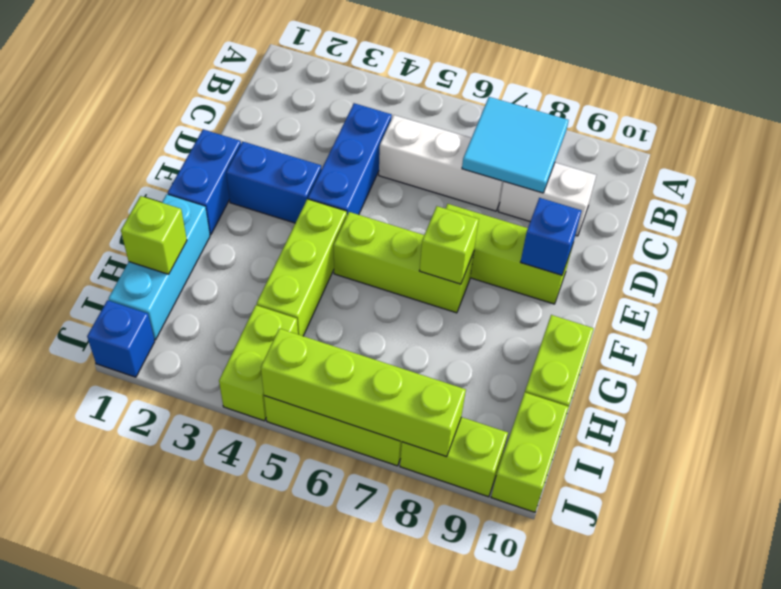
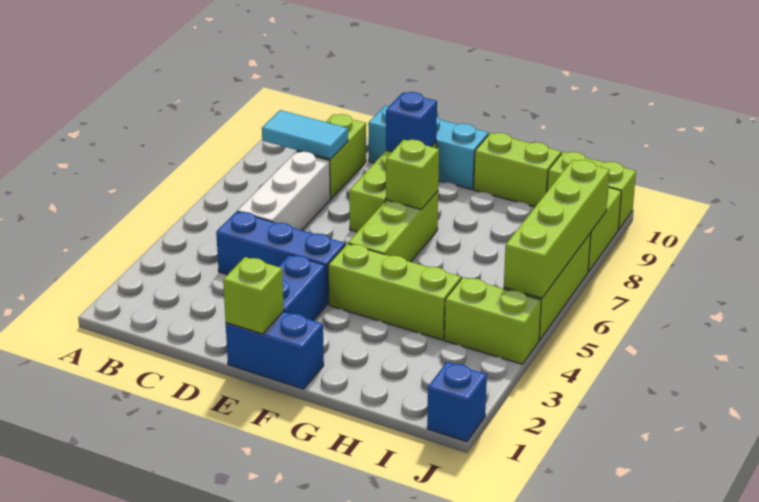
cyan 2x2 tile [462,97,569,193] -> cyan 1x2 tile [262,110,348,159]
white 1x2 brick [498,163,596,236] -> lime 1x2 brick [297,114,366,199]
cyan 1x3 brick [108,194,210,340] -> cyan 1x3 brick moved to [368,105,489,190]
lime 1x1 brick [121,196,187,274] -> lime 1x1 brick moved to [223,257,284,334]

